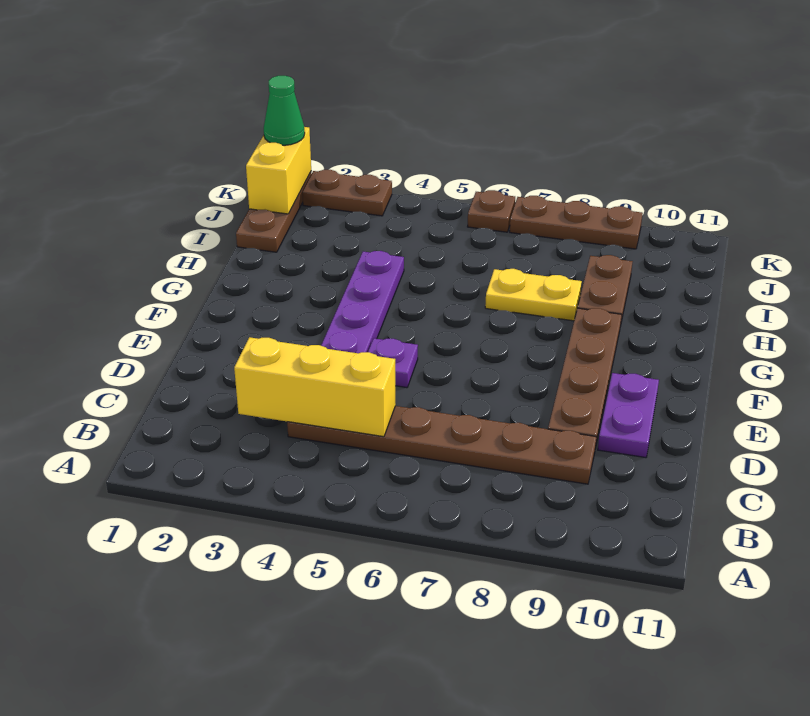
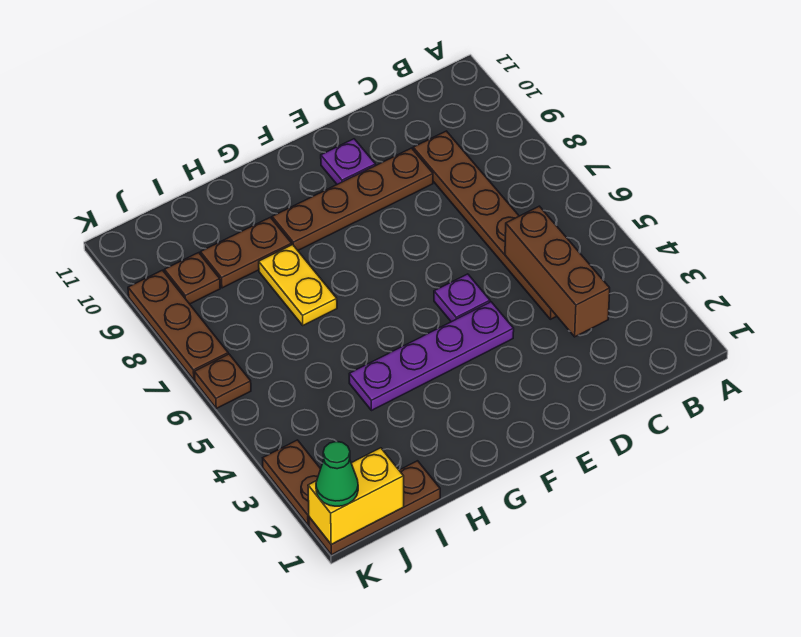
yellow 1x3 brick [234,337,396,437] -> brown 1x3 brick [505,206,610,337]
purple 1x2 plate [598,373,659,458] -> purple 1x1 plate [321,139,375,184]
none -> brown 1x1 plate [164,253,220,304]

